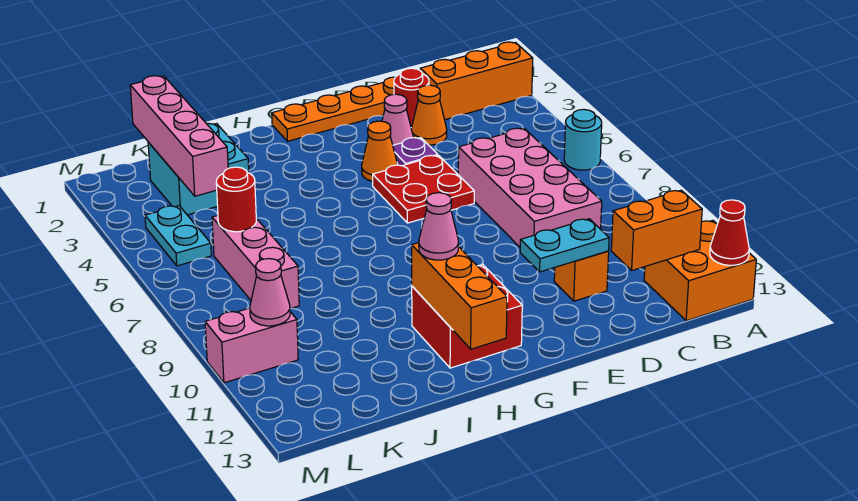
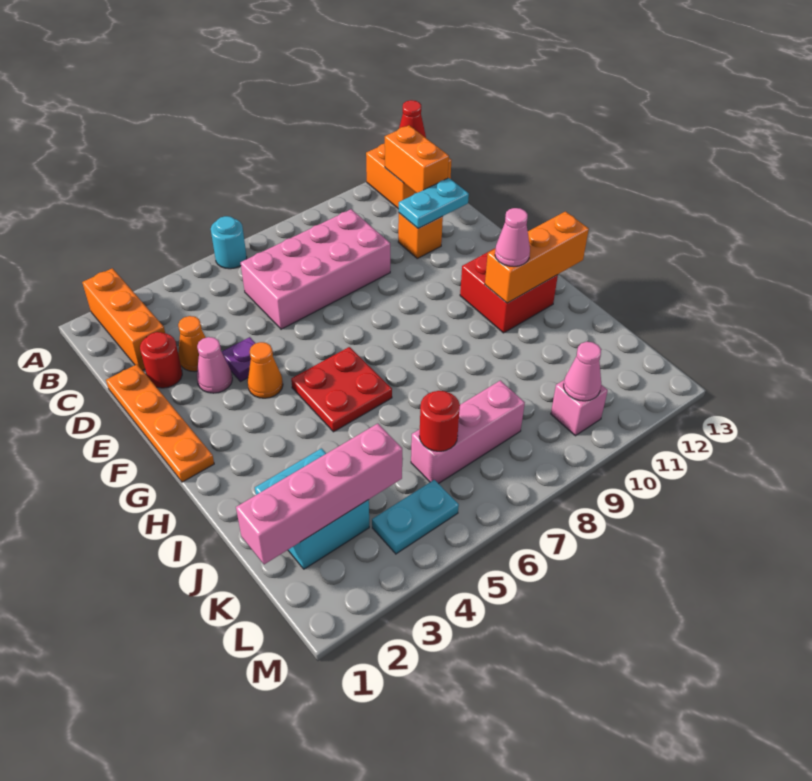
cyan 1x2 plate [520,219,609,272] -> cyan 1x2 plate turned to [399,178,469,229]
red 2x2 plate [373,155,474,223] -> red 2x2 plate moved to [291,347,392,432]
pink 1x2 brick [205,308,298,383] -> pink 1x1 brick [551,380,608,436]

